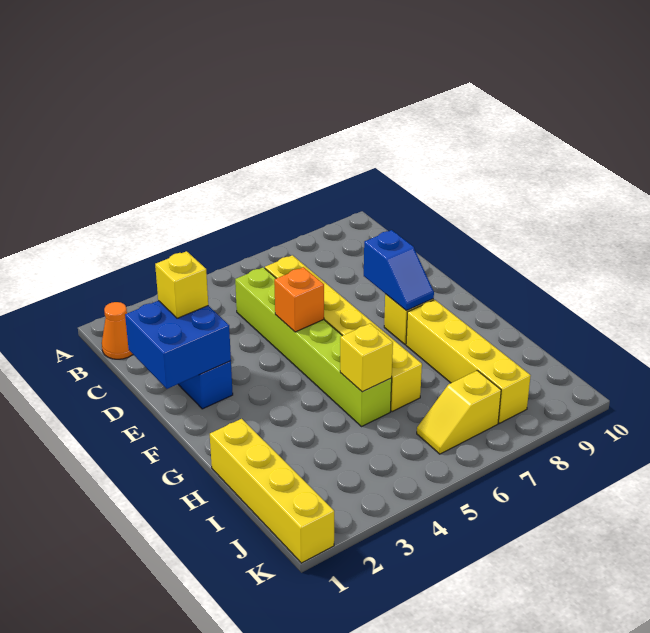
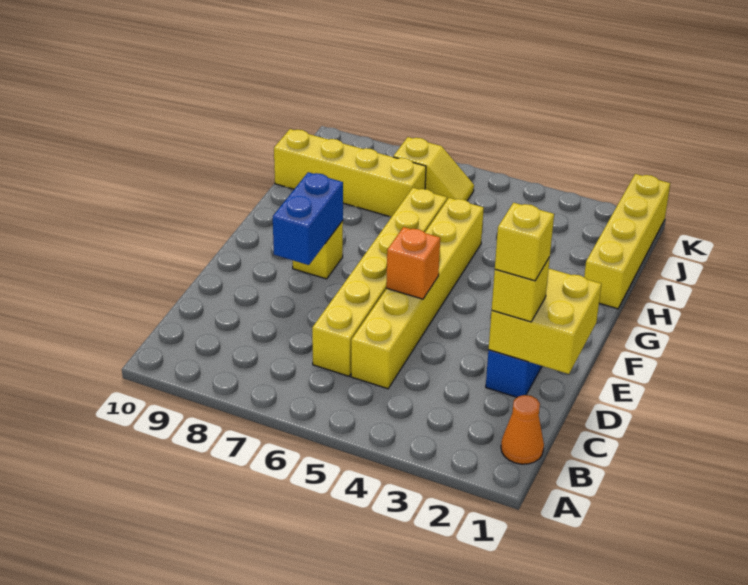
lime 1x6 brick [235,267,392,427] -> yellow 1x6 brick [351,198,484,389]
blue 2x2 brick [125,301,231,389] -> yellow 2x2 brick [489,269,601,374]
blue 1x2 slope [364,230,434,311] -> blue 1x2 brick [273,172,343,265]
yellow 1x4 brick [406,300,531,423] -> yellow 1x4 brick turned to [274,129,426,217]
yellow 1x1 brick [340,323,393,392] -> yellow 1x1 brick moved to [495,203,554,281]

